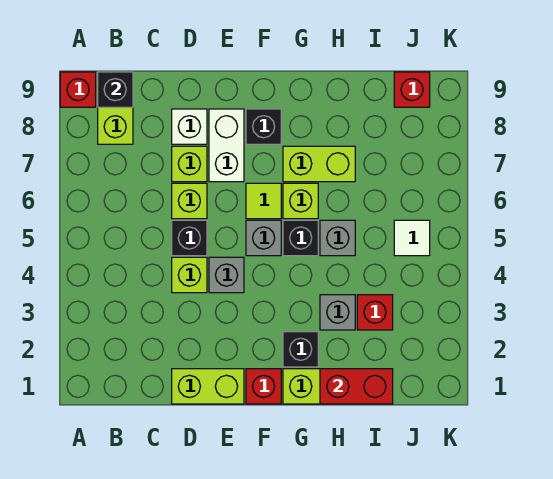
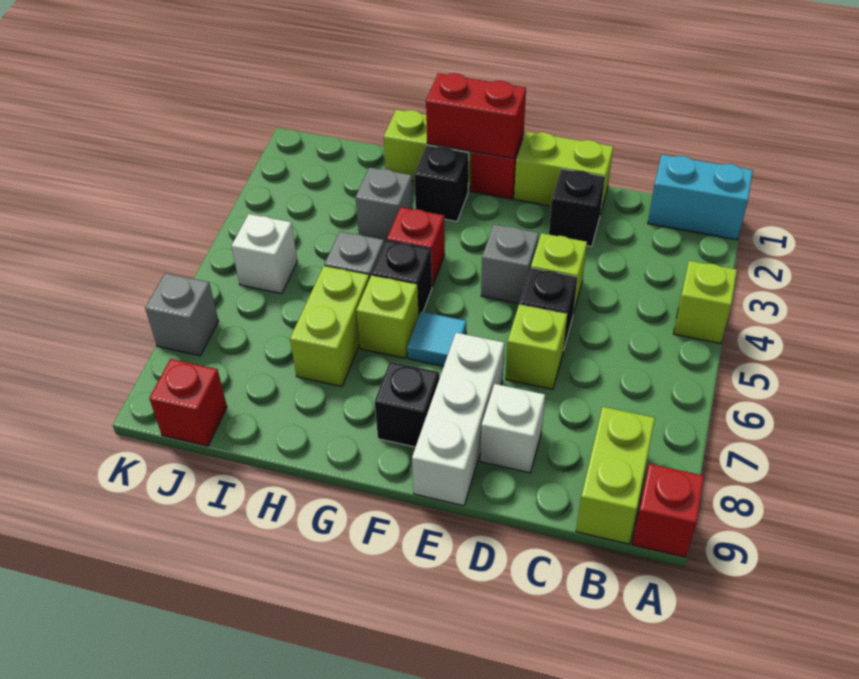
none -> cyan 1x2 brick [648,154,753,240]
black 1x1 brick [98,72,133,107] -> black 1x1 brick moved to [549,169,605,247]
lime 1x1 brick [172,146,207,182] -> lime 1x1 brick moved to [673,261,737,344]
white 1x2 brick [209,109,244,182] -> white 1x3 brick [412,333,504,506]
grey 1x1 brick [246,220,281,256] -> grey 1x1 brick moved to [145,273,218,356]
lime 1x1 tile [246,183,281,219] -> cyan 1x1 tile [407,312,466,366]
lime 1x2 brick [283,146,355,182] -> lime 1x2 brick turned to [290,266,369,387]
red 1x2 brick [320,369,393,404] -> red 1x2 brick moved to [426,73,526,159]
red 1x1 brick [357,295,393,330] -> red 1x1 brick moved to [387,207,445,287]
white 1x1 tile [394,220,430,256] -> white 1x1 brick [232,214,297,294]

